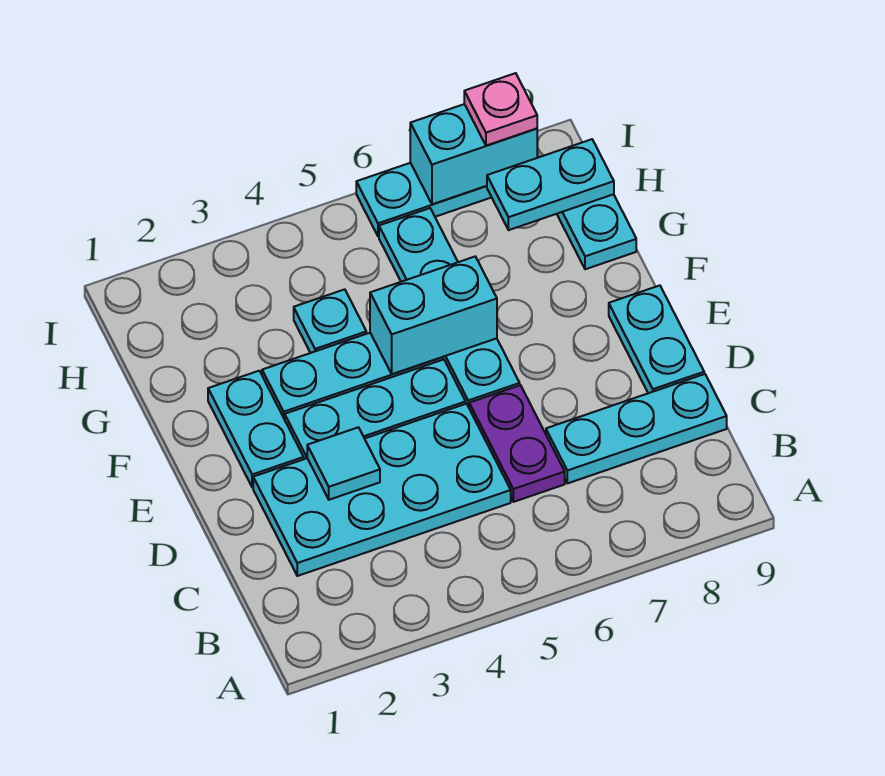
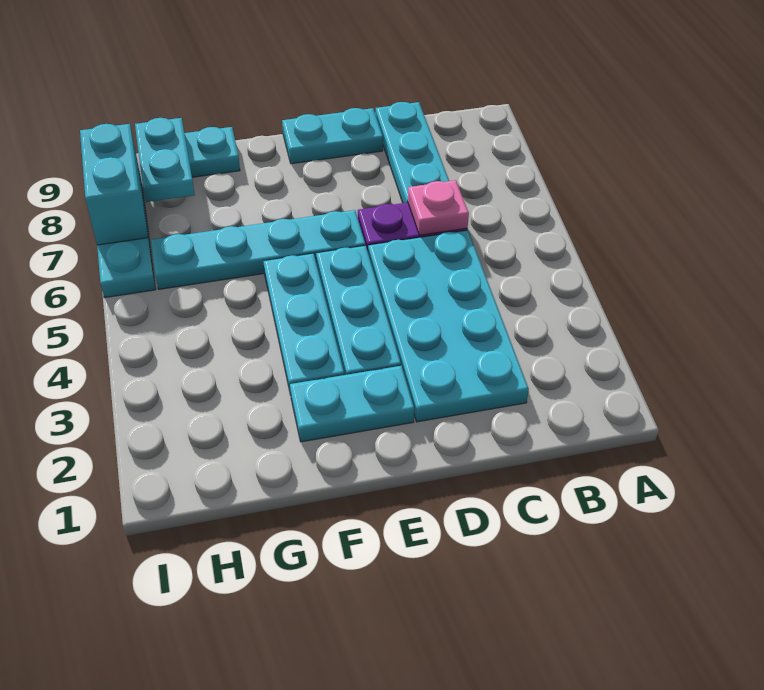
cyan 1x1 tile [307,427,380,500] -> none
cyan 1x2 brick [370,257,497,374] -> none
cyan 1x1 plate [294,289,366,353] -> none
pink 1x1 plate [464,73,537,146] -> pink 1x1 plate moved to [408,180,469,235]

